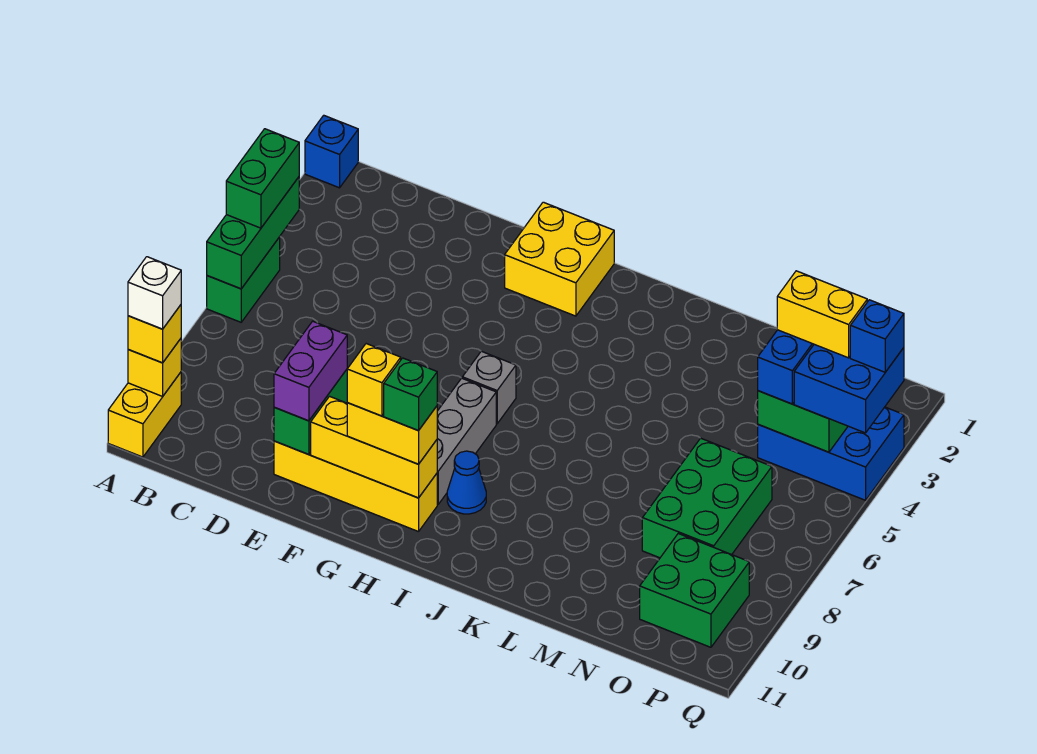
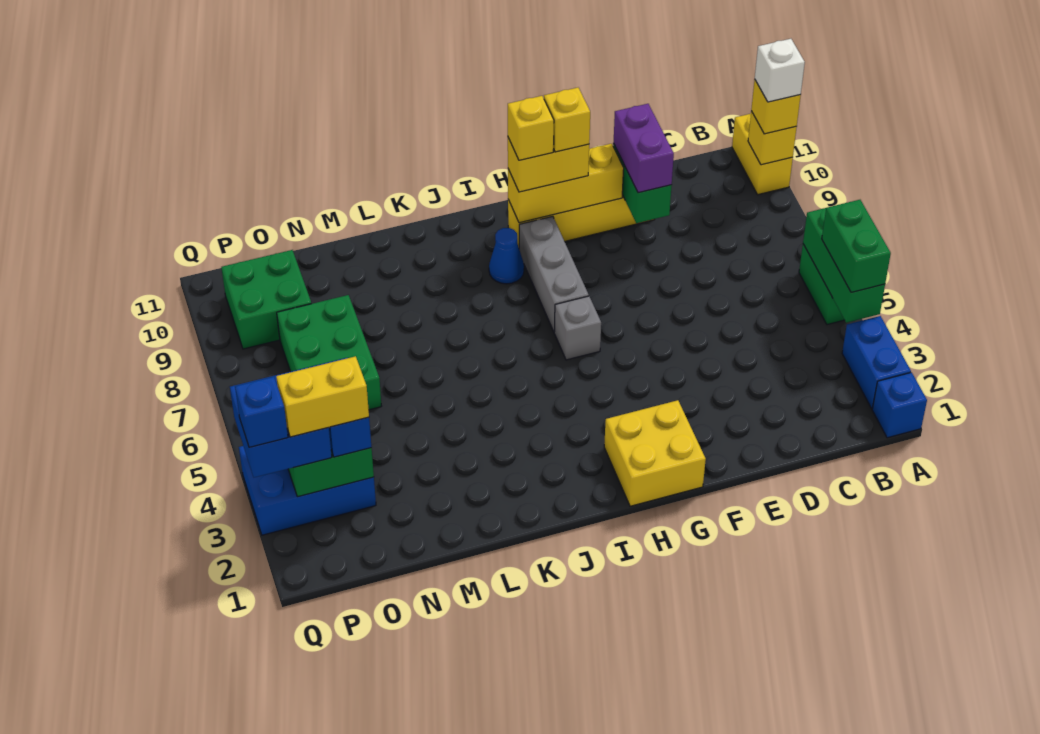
none -> blue 1x2 brick [842,316,911,409]
green 1x1 brick [384,358,437,431] -> yellow 1x1 brick [508,96,554,160]

